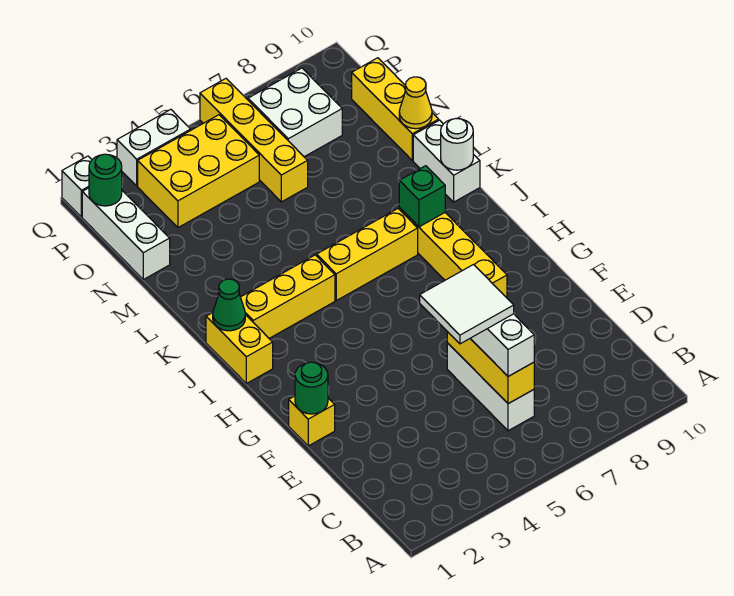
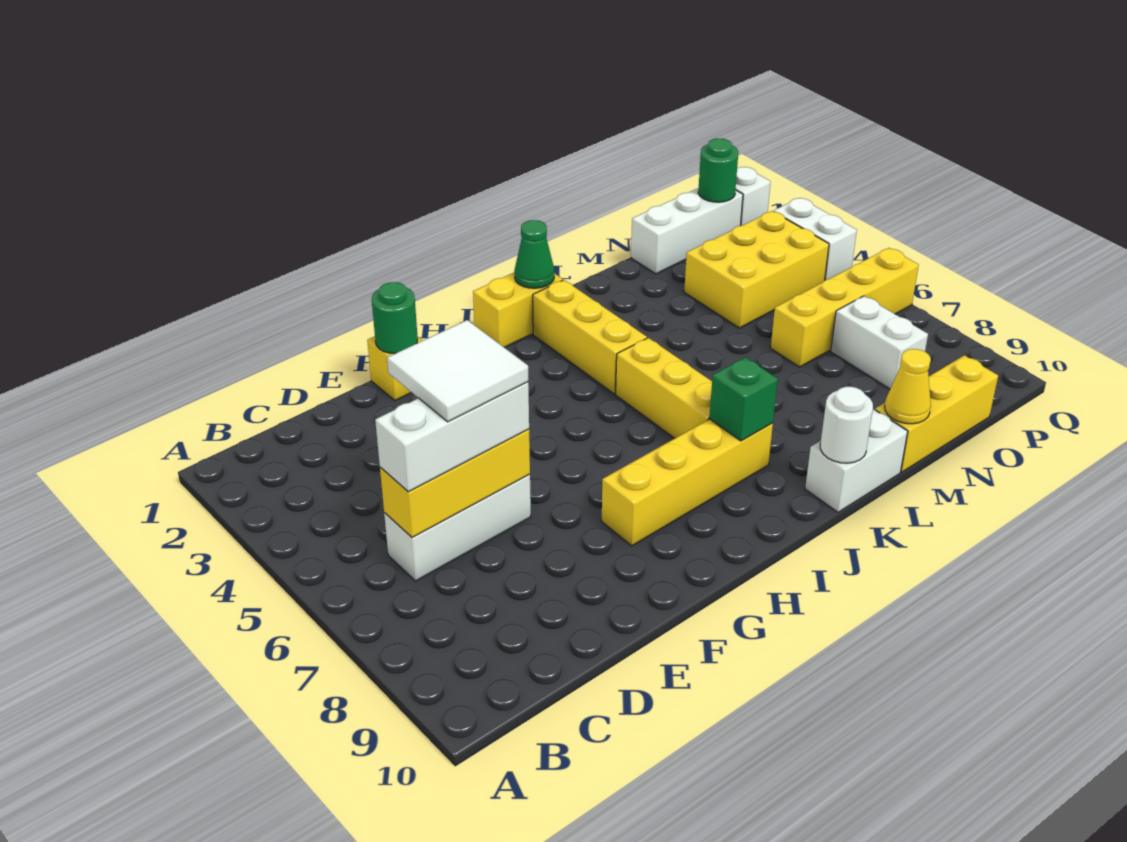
yellow 2x3 brick [138,115,259,228] -> yellow 2x3 brick turned to [684,211,829,328]
white 2x2 brick [248,68,342,157] -> white 1x2 brick [831,296,928,389]

